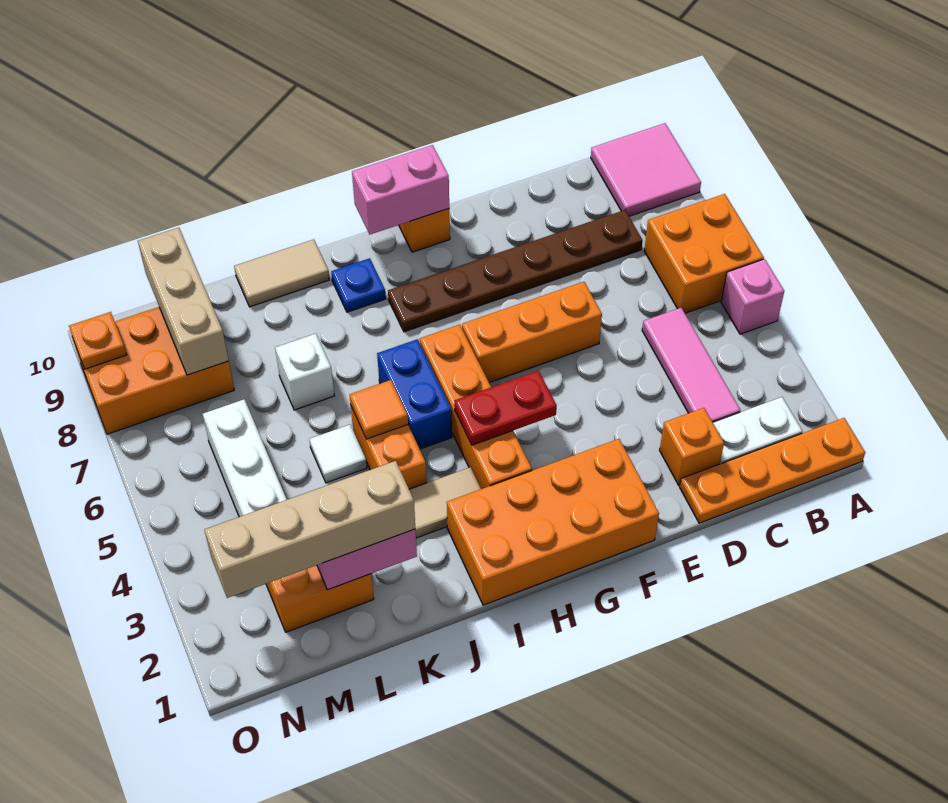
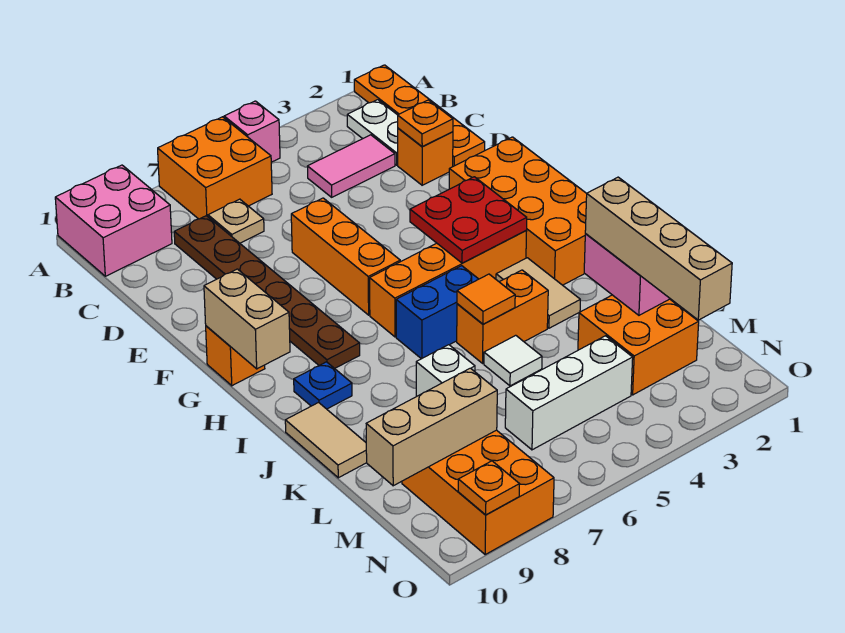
pink 2x2 tile [591,123,701,216] -> pink 2x2 brick [55,165,172,276]
pink 1x3 tile [642,308,741,422] -> pink 1x2 tile [307,135,395,197]
none -> tan 1x1 plate [208,199,264,243]
none -> orange 1x1 plate [398,100,453,147]
red 1x2 plate [454,371,557,445] -> red 2x2 plate [410,177,527,263]
pink 1x2 brick [352,145,449,234] -> tan 1x2 brick [204,269,290,369]

